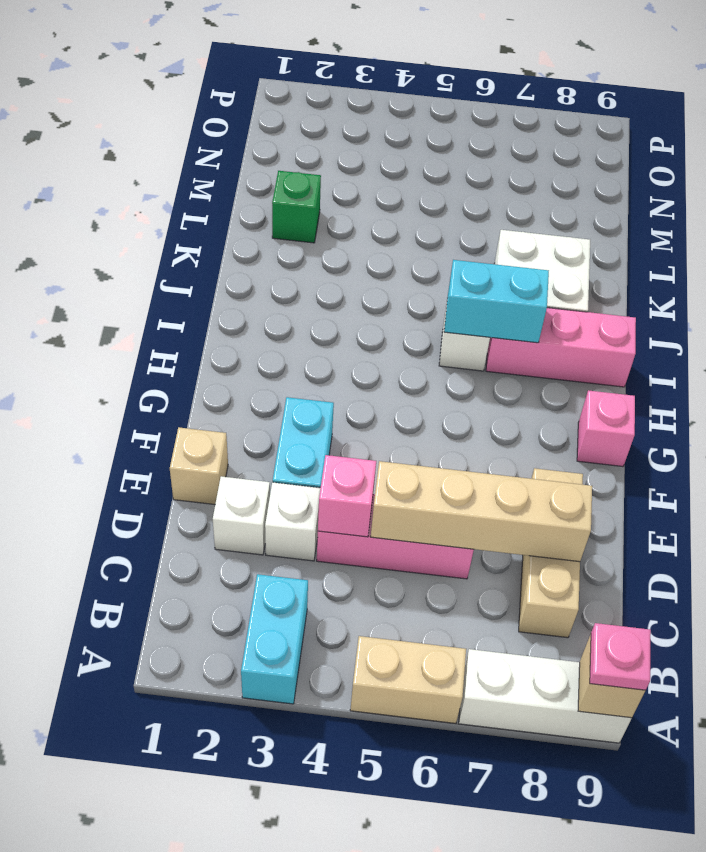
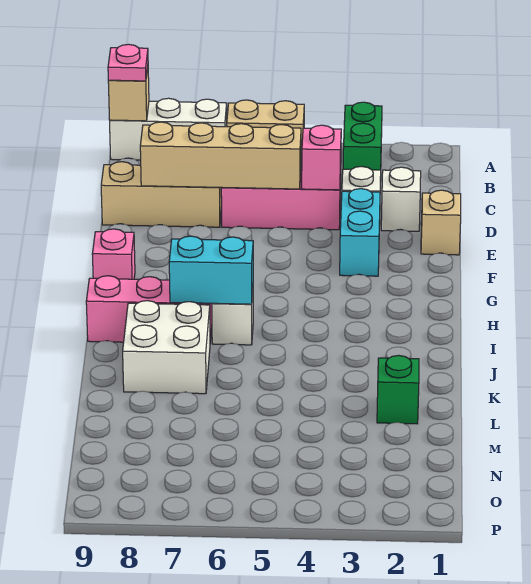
cyan 1x2 brick [241,574,308,704] -> green 1x2 brick [343,102,382,180]
tan 1x3 brick [519,468,583,638] -> tan 1x3 brick turned to [101,162,222,227]

